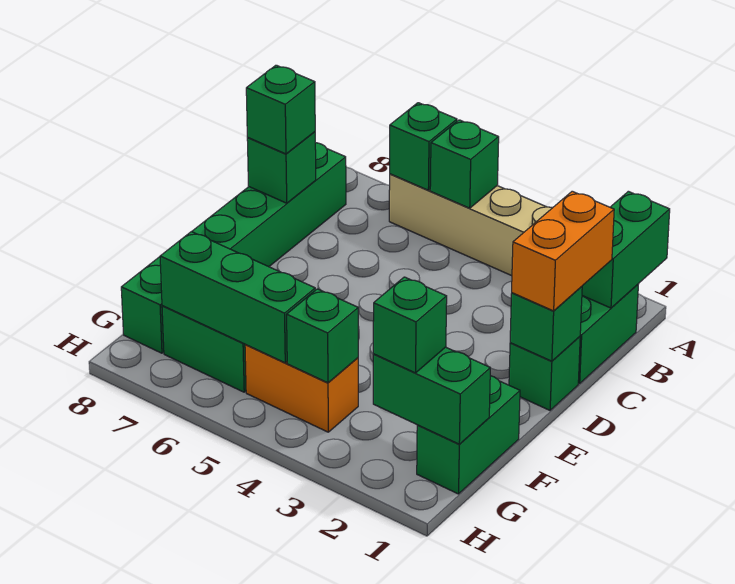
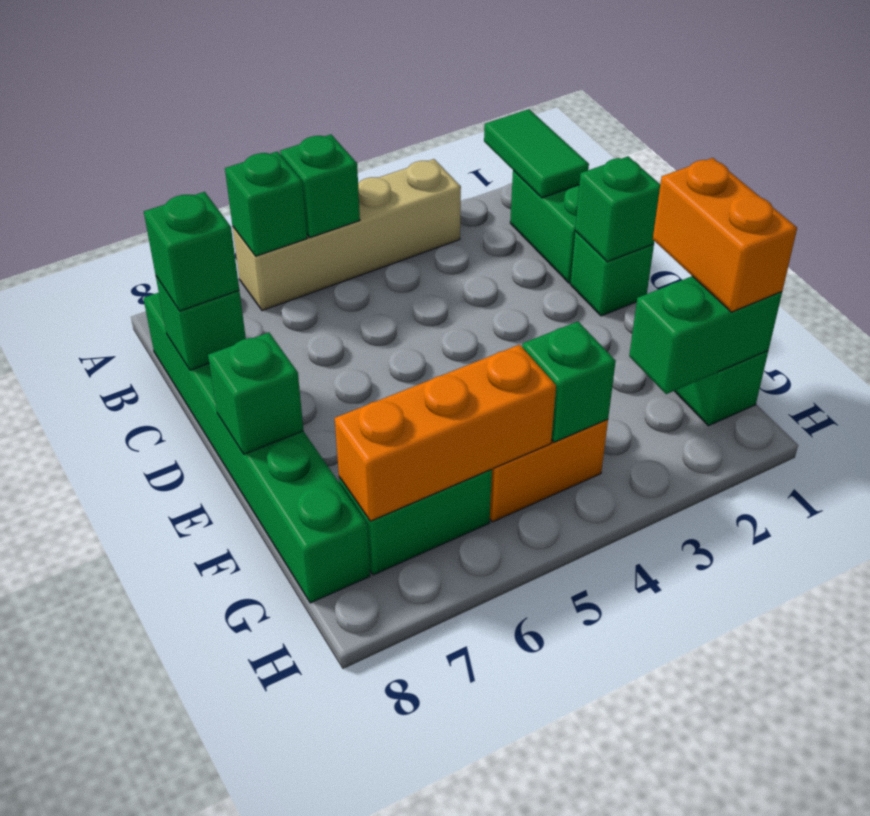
green 1x2 brick [582,191,670,308] -> green 1x2 tile [484,109,589,198]
orange 1x2 brick [512,191,614,311] -> orange 1x2 brick moved to [653,158,797,312]
green 1x1 brick [373,277,447,373] -> green 1x1 brick moved to [208,333,304,454]
green 1x3 brick [160,232,315,363] -> orange 1x3 brick [335,345,556,521]

